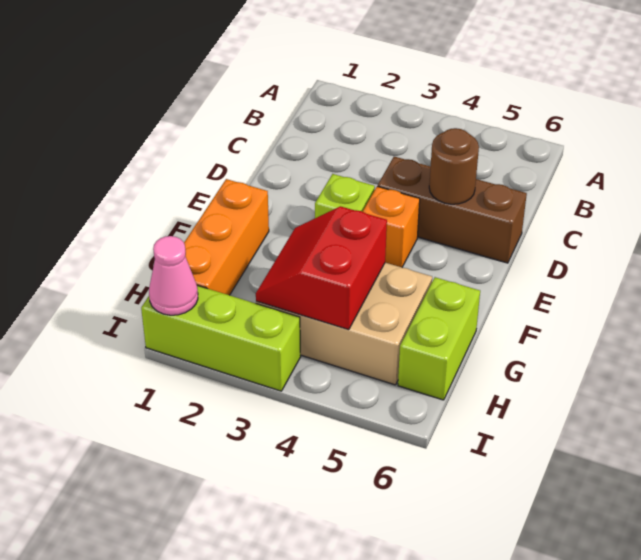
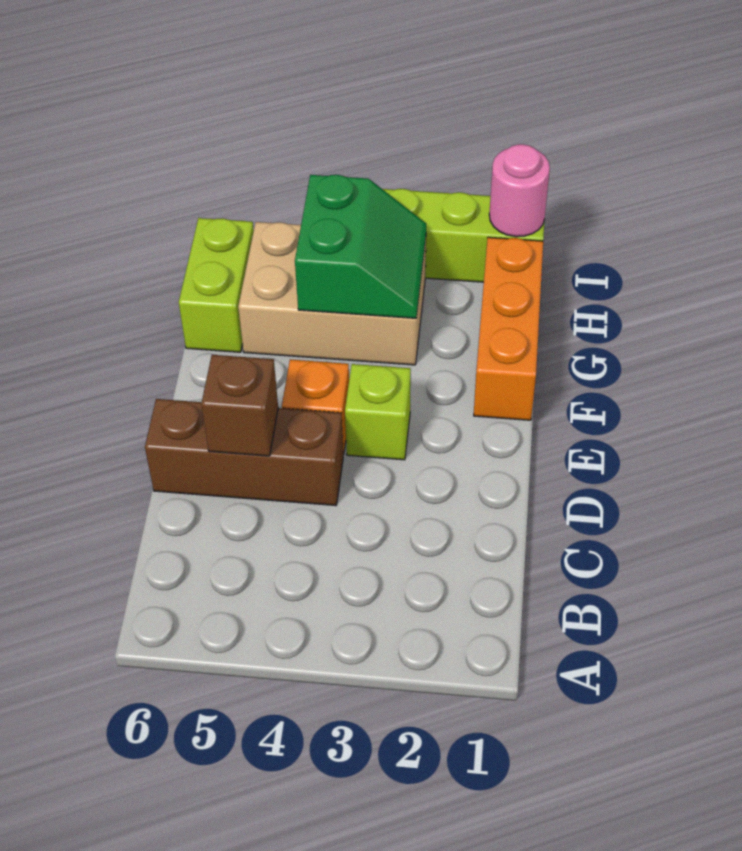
brown 1x1 round brick [429,128,479,204] -> brown 1x1 brick [201,355,278,456]
red 2x2 slope [256,206,387,330] -> green 2x2 slope [295,175,426,318]
pink 1x1 cone [149,236,198,315] -> pink 1x1 round brick [489,144,550,237]

